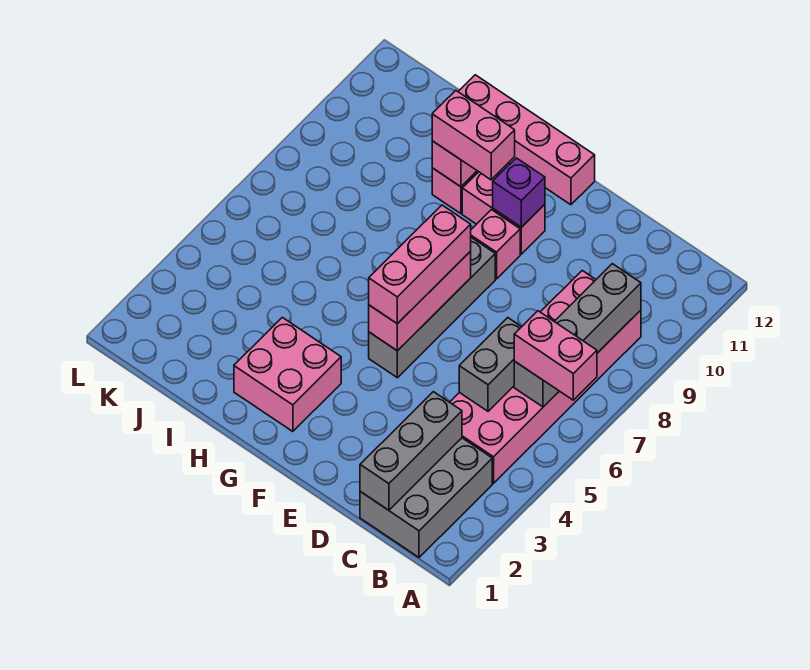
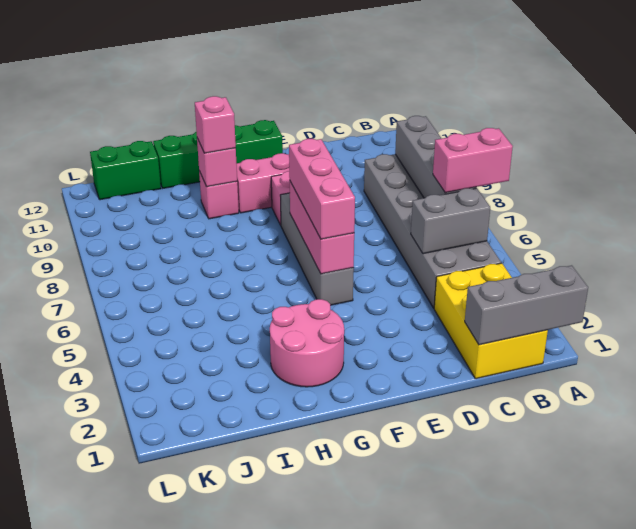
grey 2x3 brick [360,438,492,557] -> yellow 2x3 brick [434,263,548,379]
pink 2x6 brick [450,271,641,483] -> grey 2x6 brick [364,154,501,308]
grey 1x3 brick [360,392,462,510] -> grey 1x3 brick turned to [465,265,588,345]
grey 1x2 brick [459,318,521,411] -> grey 1x2 brick turned to [411,188,490,254]
purple 1x1 brick [493,158,545,227] -> none
pink 1x4 brick [458,75,595,205] -> green 1x4 brick [153,120,283,188]
pink 2x2 brick [234,317,341,432] -> pink 2x2 round brick [270,299,344,387]
pink 1x2 brick [432,91,515,180] -> pink 1x1 brick [195,96,236,153]
none -> green 1x2 brick [90,141,161,200]

